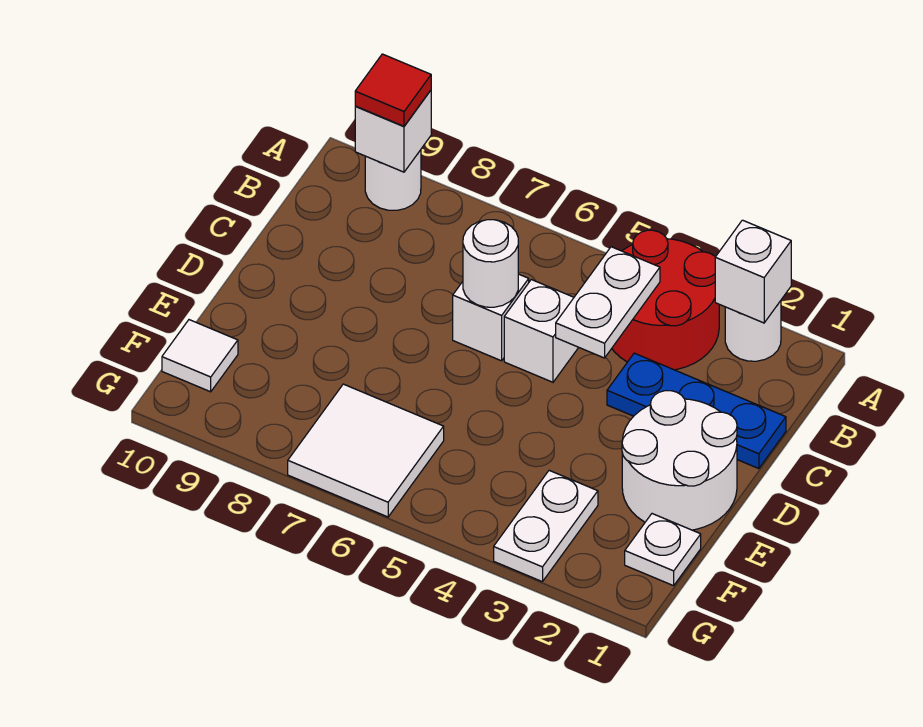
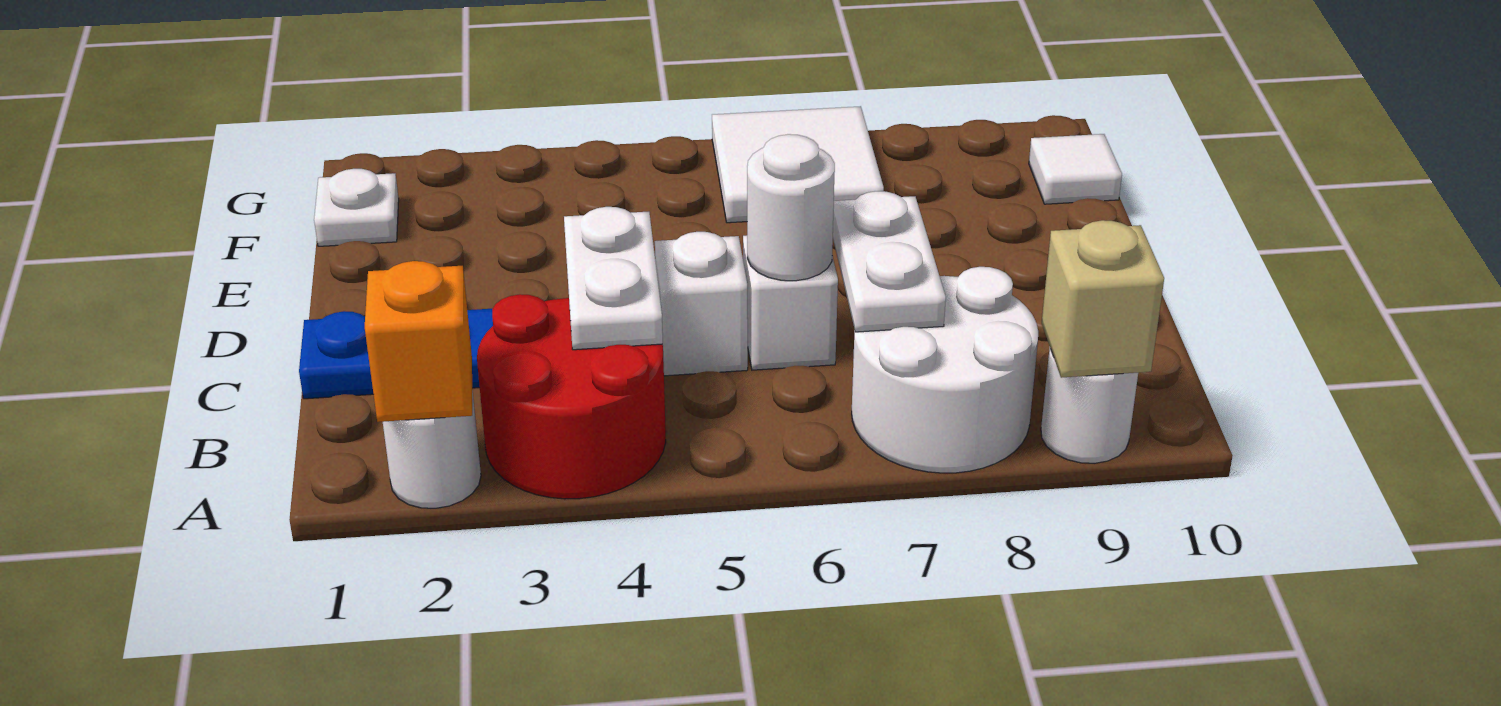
white 1x1 brick [715,220,791,323] -> orange 1x1 brick [365,261,472,422]
white 1x1 brick [355,90,431,172] -> tan 1x1 brick [1042,220,1164,378]
red 1x1 tile [355,54,431,126] -> none
white 2x2 round brick [622,391,737,530] -> white 2x2 round brick moved to [852,267,1038,473]
white 1x2 plate [494,470,598,582] -> white 1x2 plate moved to [833,191,946,332]

